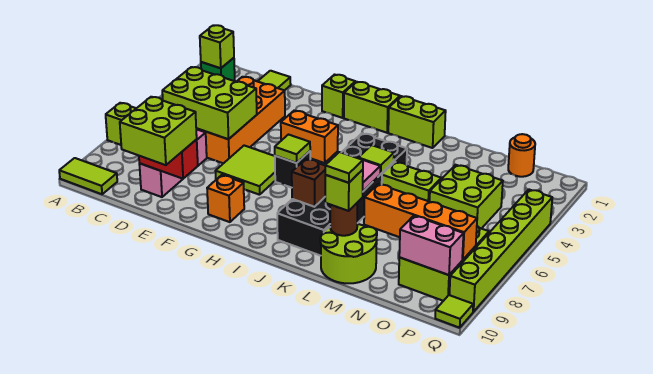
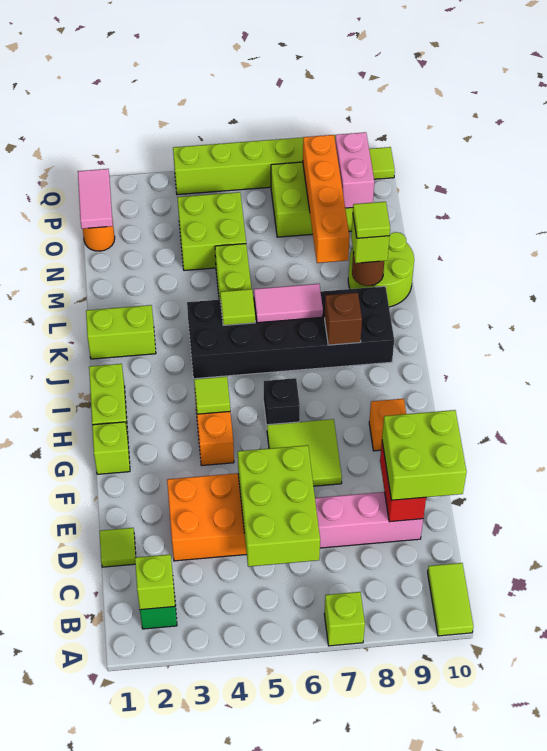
lime 1x1 tile [275,135,310,163] -> lime 1x1 tile moved to [194,376,230,414]
lime 1x2 brick [388,96,446,148] -> lime 1x2 brick turned to [86,305,156,359]
none -> pink 1x2 tile [78,169,113,229]

